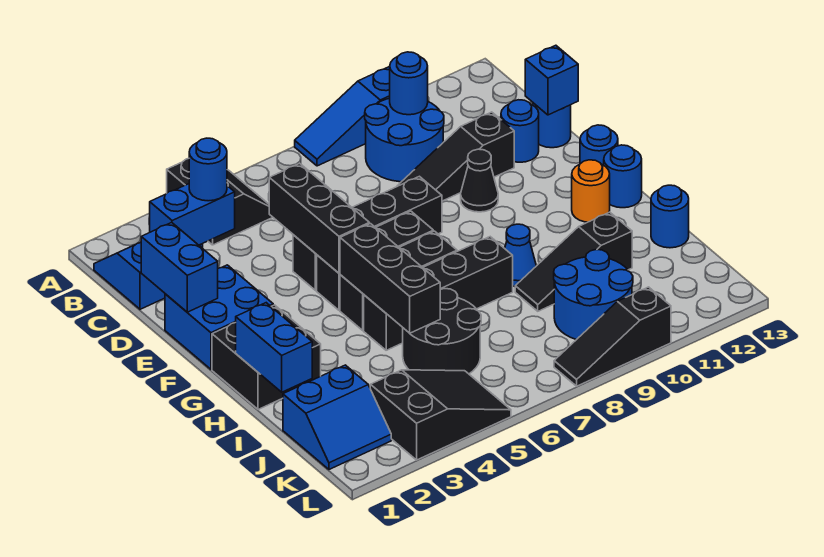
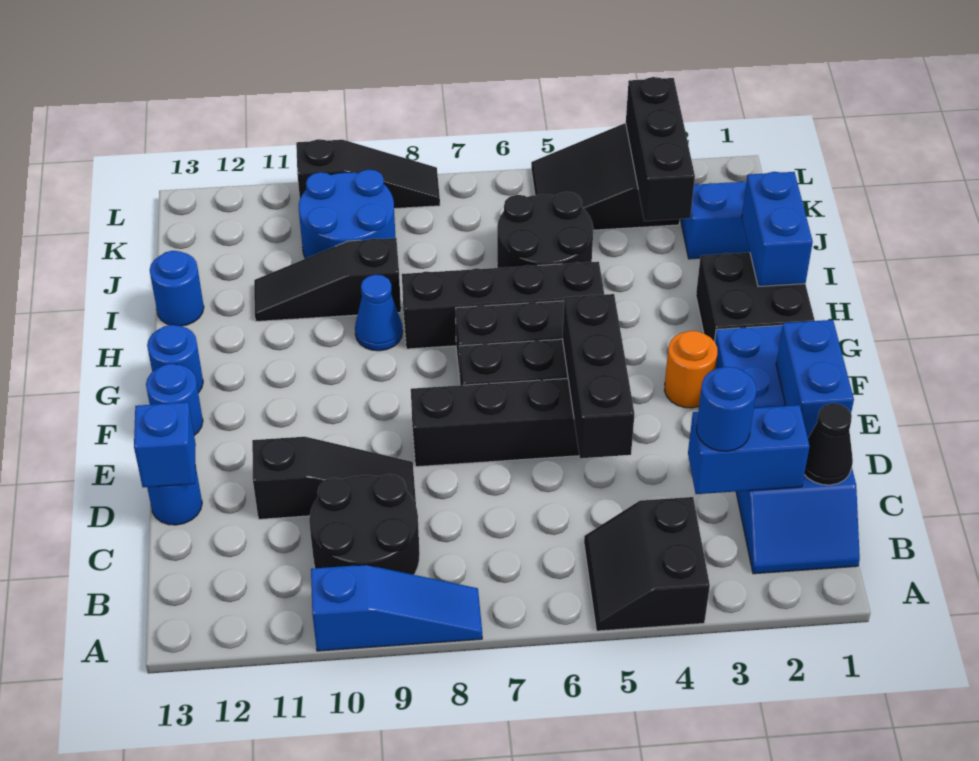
blue 2x2 round brick [365,98,444,182] -> black 2x2 round brick [309,474,420,575]
blue 1x1 round brick [390,52,428,115] -> none
blue 1x1 round brick [501,100,539,162] -> none
black 1x1 cone [461,149,498,212] -> black 1x1 cone moved to [804,403,853,485]
black 1x3 brick [340,224,440,333] -> black 1x3 brick moved to [626,77,695,221]
orange 1x1 round brick [572,160,610,222] -> orange 1x1 round brick moved to [664,331,717,408]
black 1x3 slope [515,212,632,311] -> black 1x3 slope turned to [254,238,401,321]

